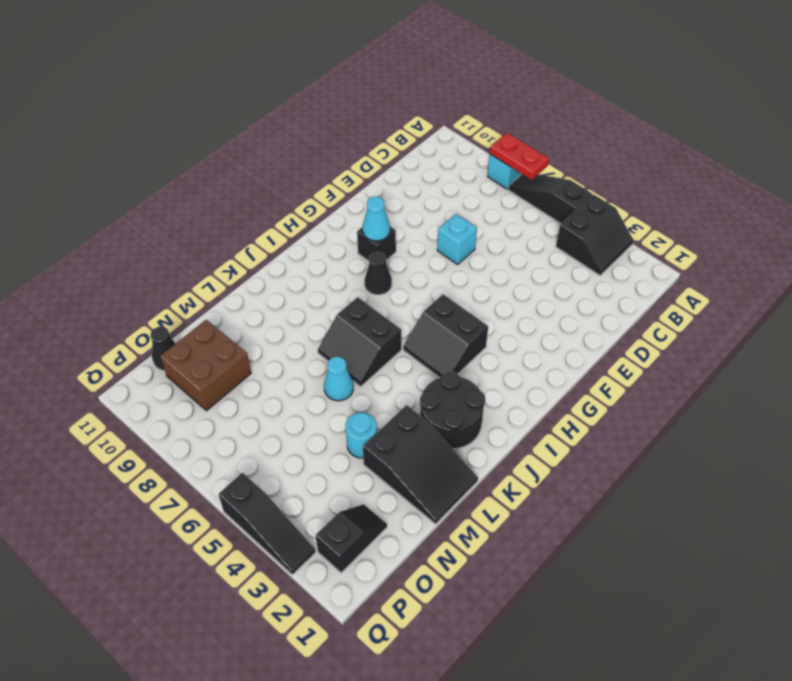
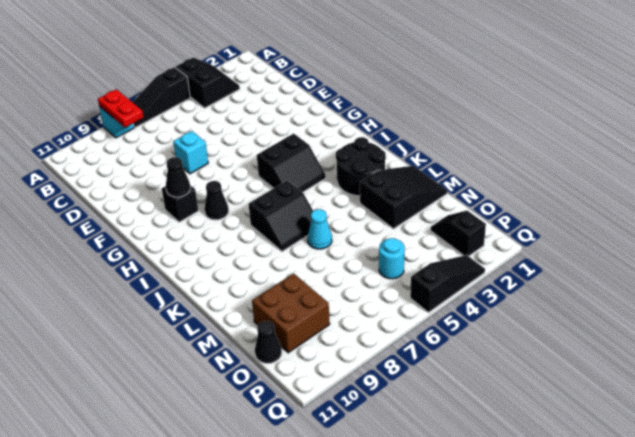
red 1x2 plate [490,133,549,180] -> red 1x2 plate turned to [98,89,144,128]
cyan 1x1 cone [363,197,390,241] -> black 1x1 cone [166,157,190,197]
cyan 1x1 round brick [346,412,377,458] -> cyan 1x1 round brick moved to [379,238,405,279]

